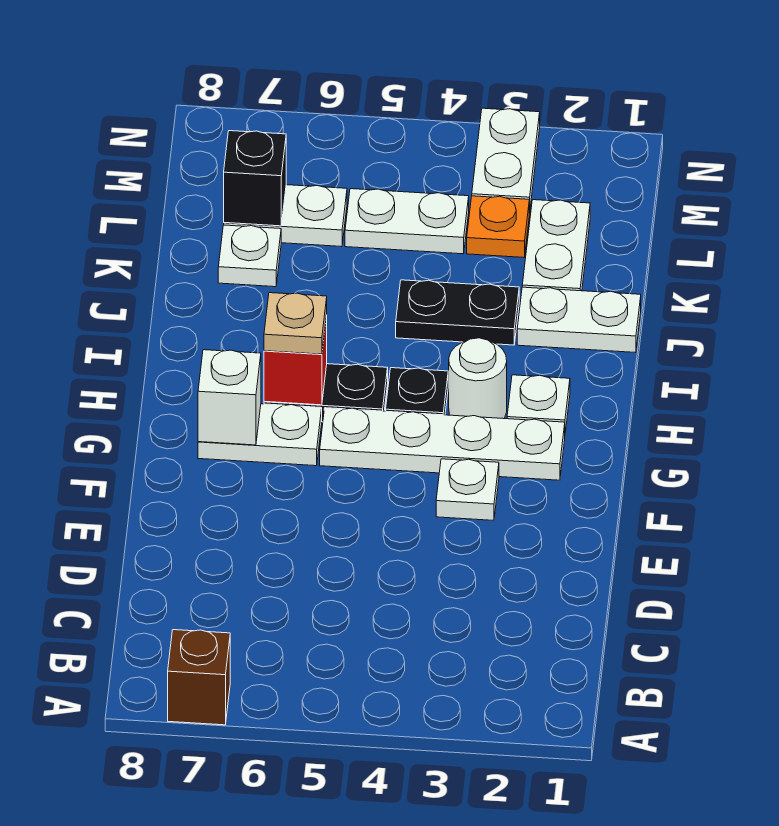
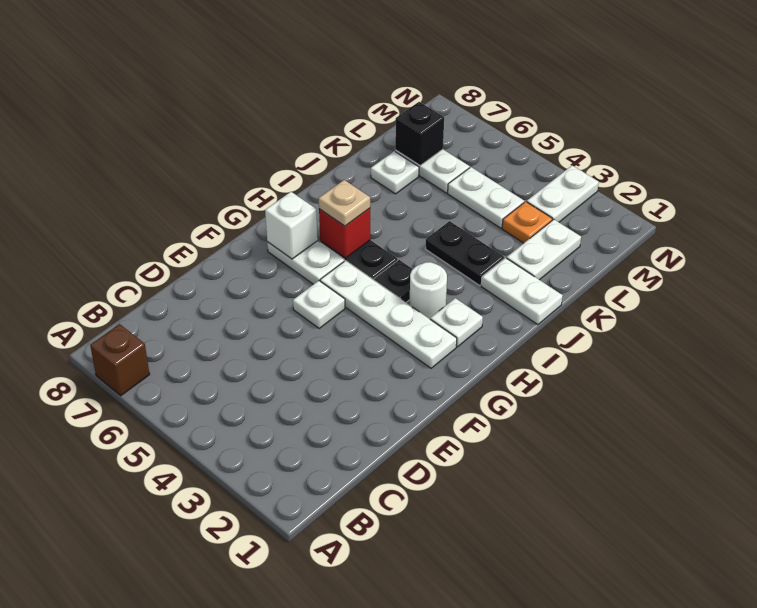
white 1x1 plate [436,459,499,520] -> white 1x1 plate moved to [293,281,345,328]

